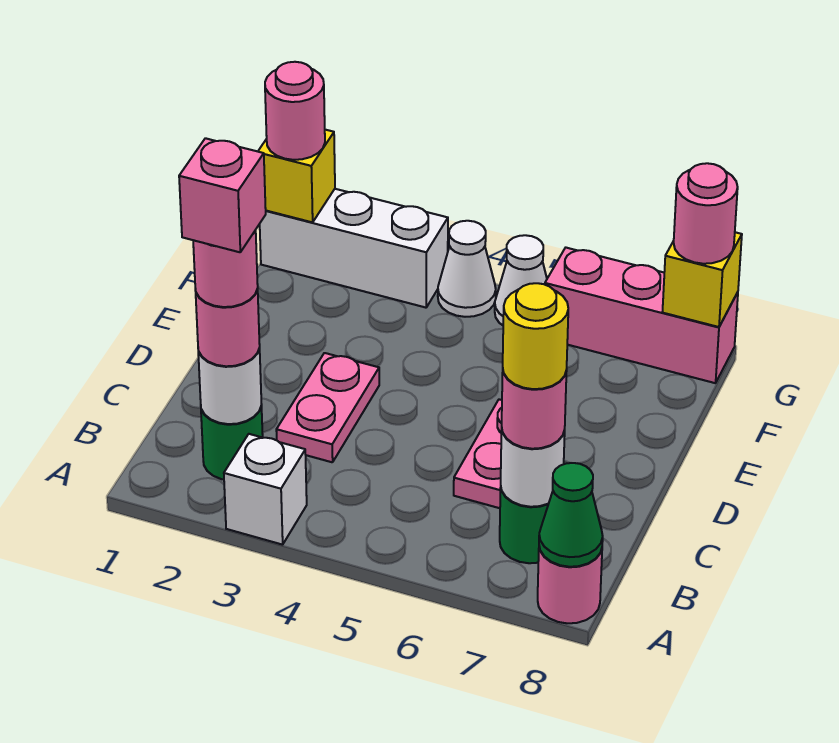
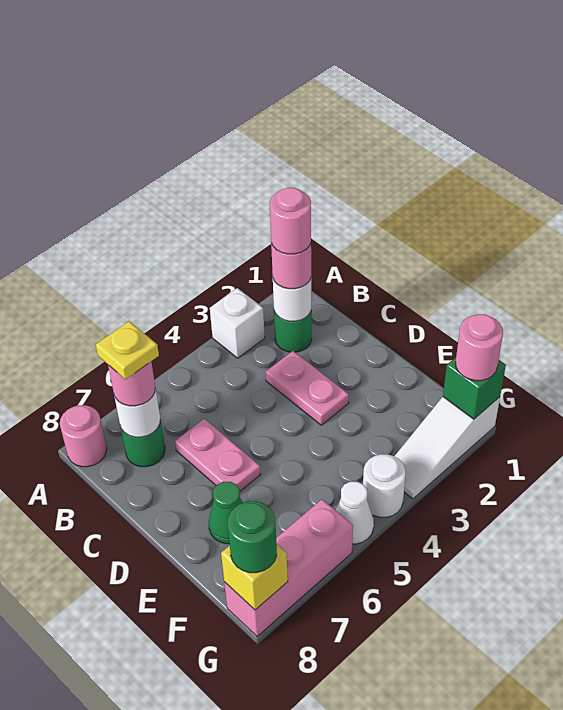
green 1x1 cone [539,463,603,567] -> green 1x1 cone moved to [209,482,243,544]
pink 1x1 brick [179,138,266,252] -> none
yellow 1x1 round brick [503,283,568,389] -> yellow 1x1 plate [96,321,159,379]
white 1x3 brick [260,189,448,308] -> white 1x3 slope [394,397,500,499]
yellow 1x1 brick [258,130,335,222] -> green 1x1 brick [443,358,506,419]
white 1x1 cone [438,221,496,317] -> white 1x1 round brick [363,454,406,517]
pink 1x1 round brick [674,163,738,264] -> green 1x1 round brick [228,501,277,573]

